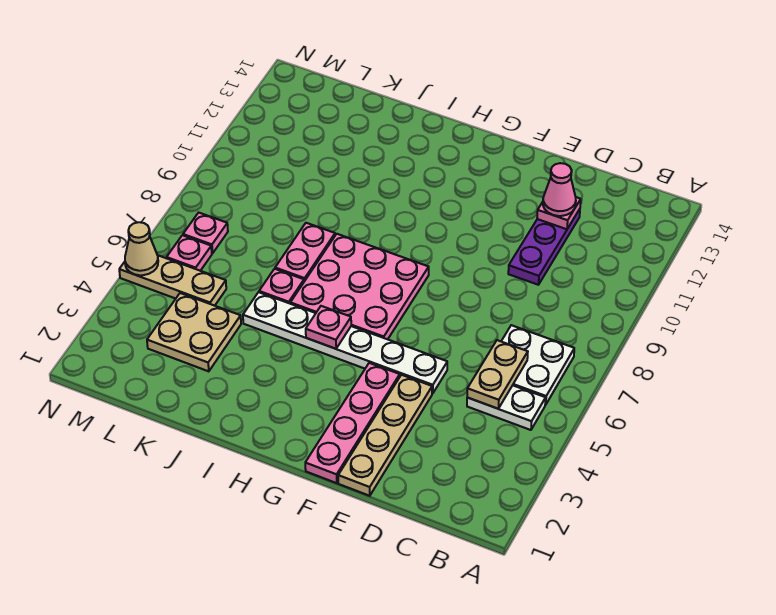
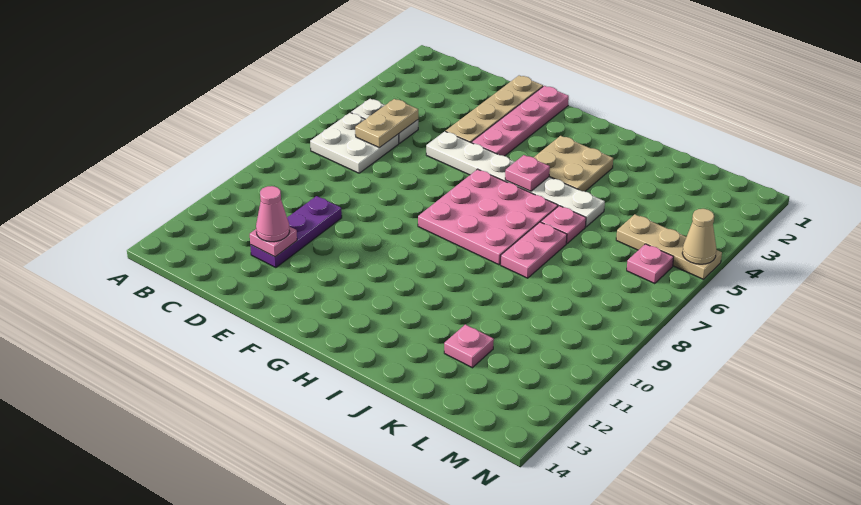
tan 2x2 plate [147,293,241,371] -> tan 2x2 plate moved to [534,136,613,191]
pink 1x1 plate [183,213,228,253] -> pink 1x1 plate moved to [444,324,494,368]

